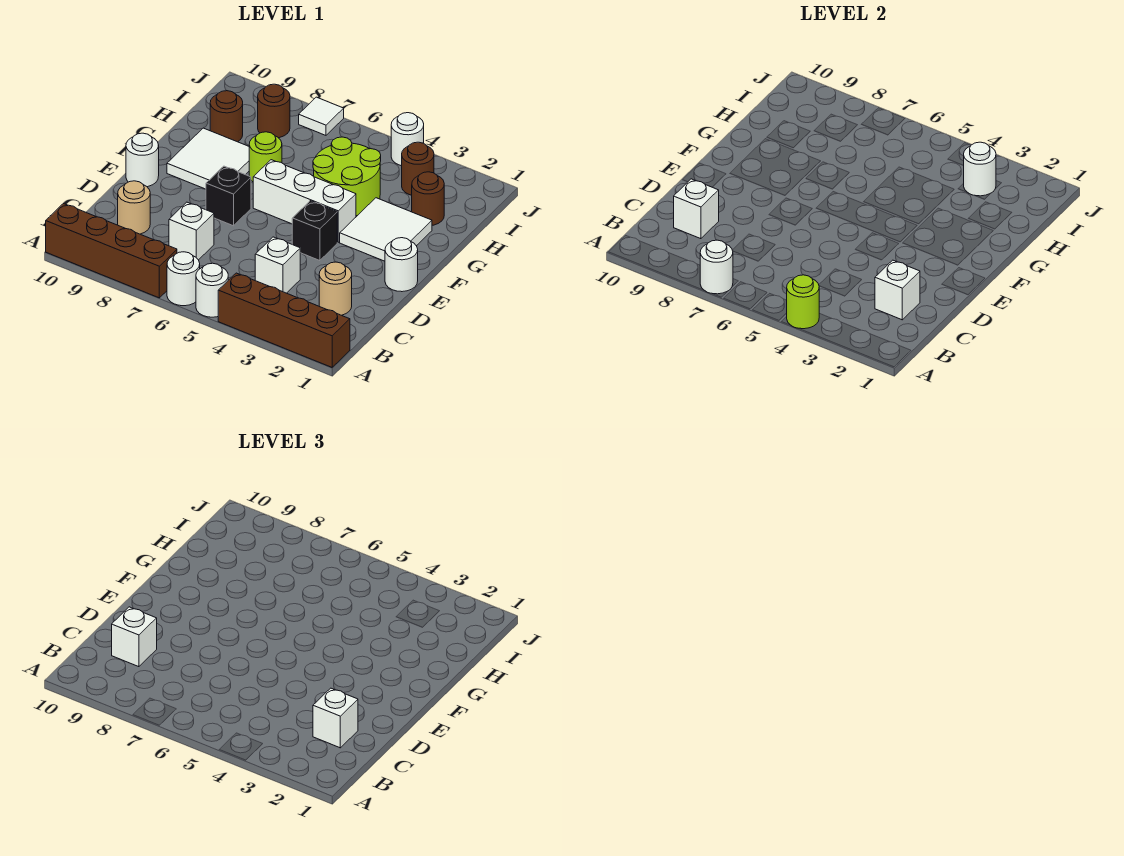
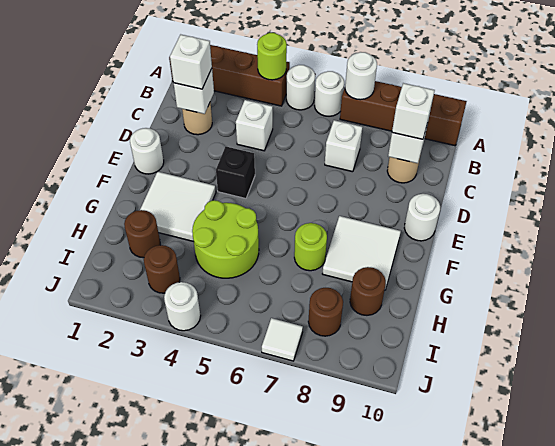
black 1x1 brick [206,166,251,226] -> none
white 1x3 brick [253,160,356,242] -> none
white 1x1 round brick [963,142,996,196] -> none

